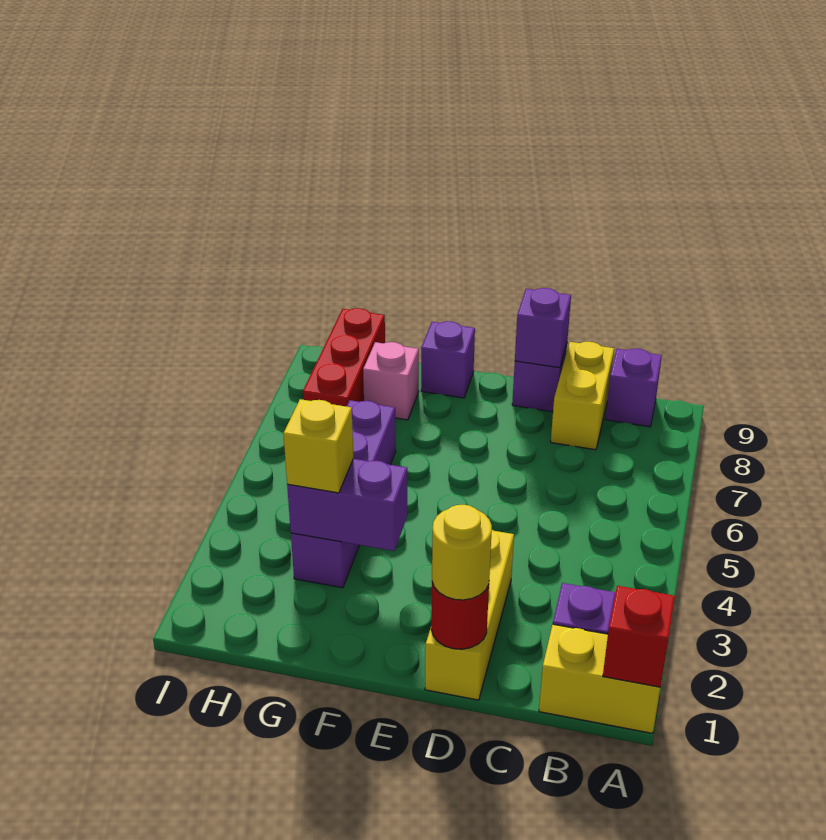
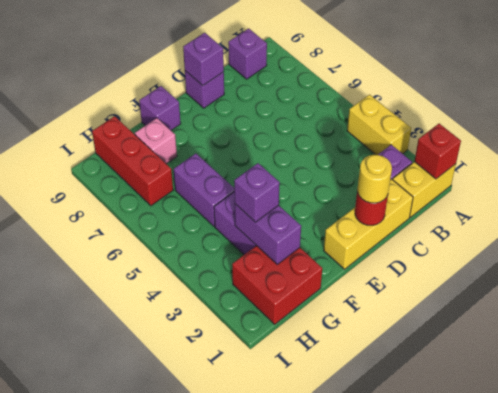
yellow 1x2 brick [551,342,614,450] -> yellow 1x2 brick moved to [347,95,411,155]
yellow 1x3 brick [425,530,514,700] -> yellow 1x3 brick turned to [324,179,413,269]
purple 1x2 brick [287,459,407,551] -> purple 1x2 brick turned to [235,204,301,264]
none -> red 2x2 brick [232,246,322,324]
yellow 1x1 brick [283,399,353,493] -> purple 1x1 brick [234,163,280,222]

